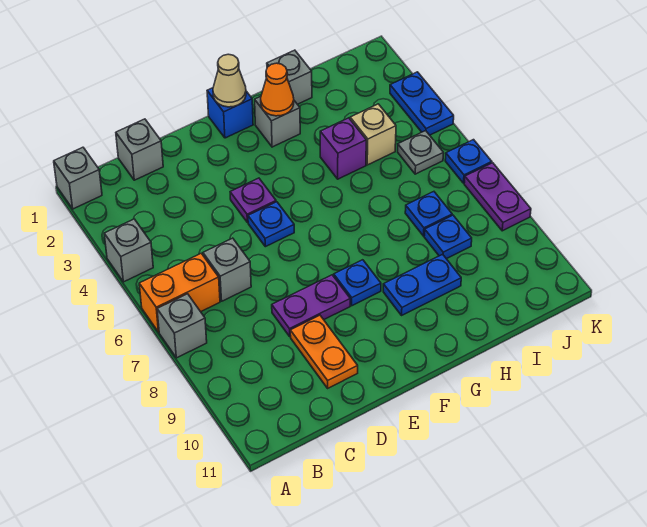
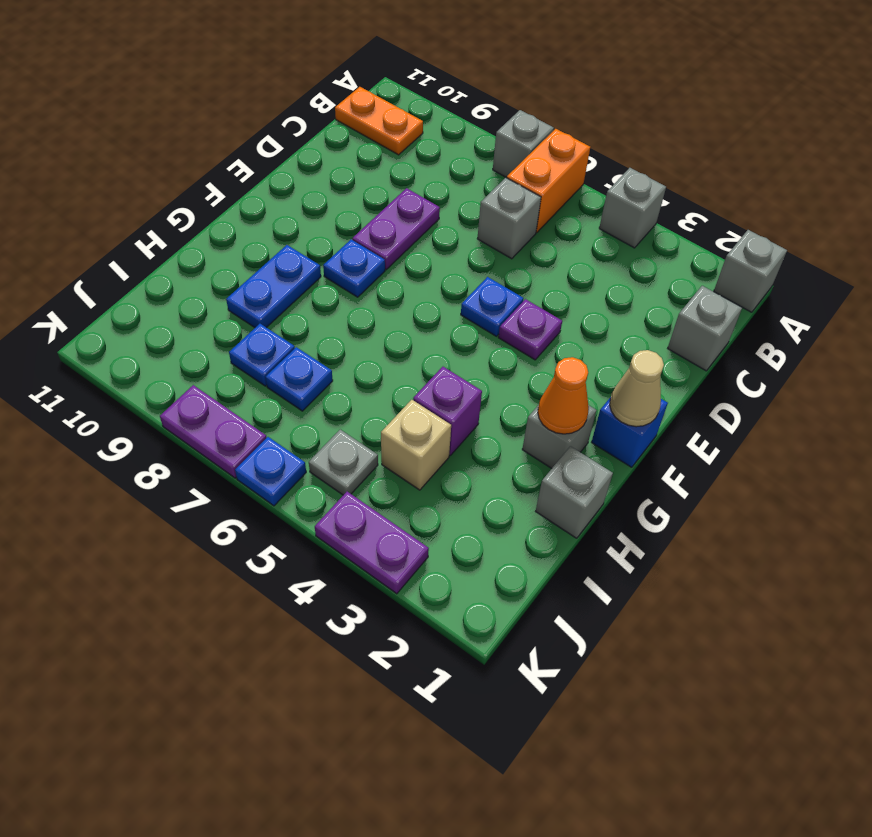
orange 1x2 plate [290,315,358,388] -> orange 1x2 plate moved to [335,87,423,155]
blue 1x2 plate [390,72,454,135] -> purple 1x2 plate [315,492,429,594]

